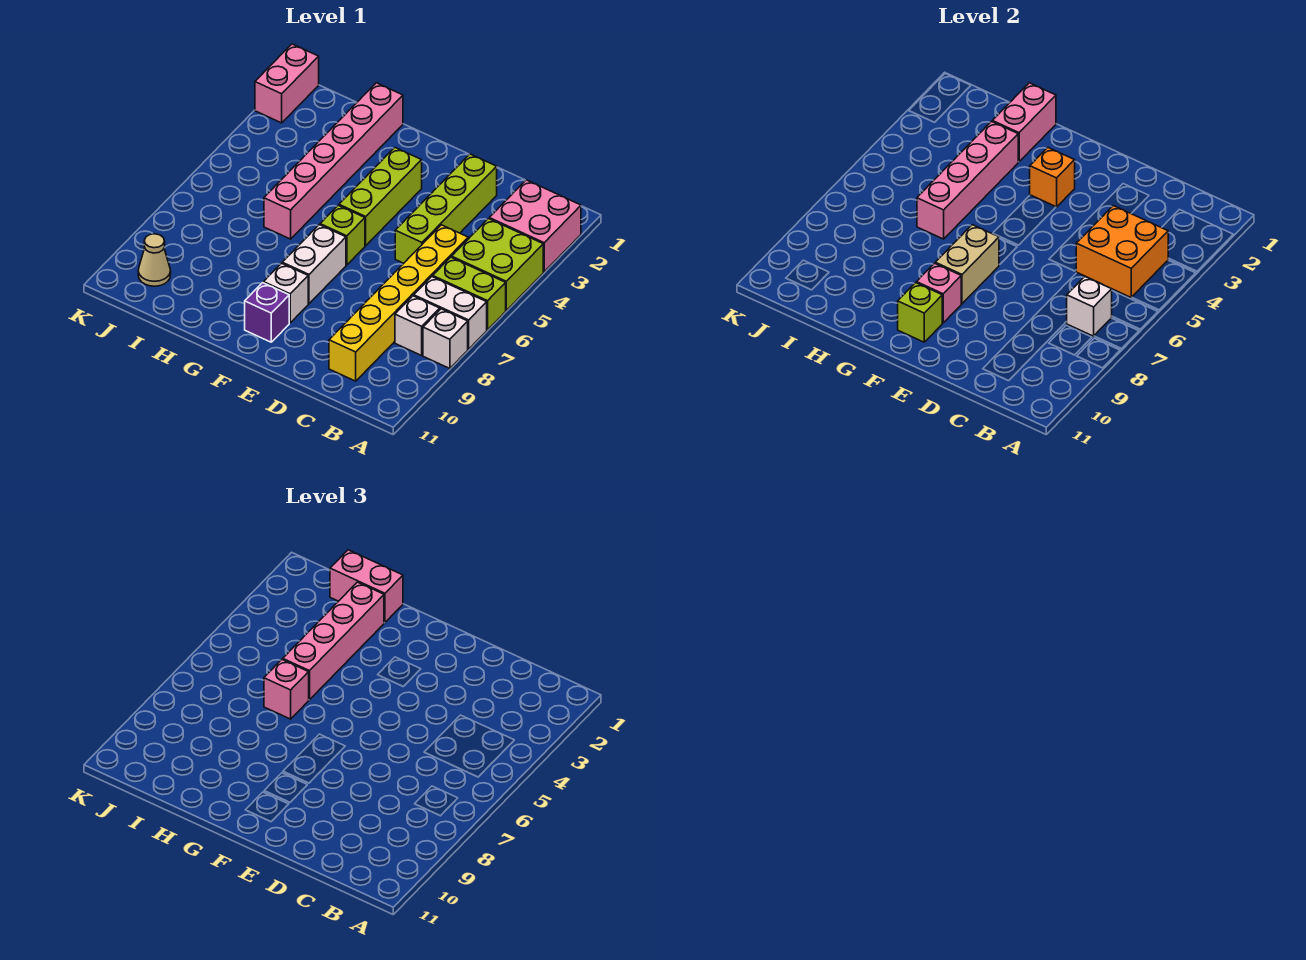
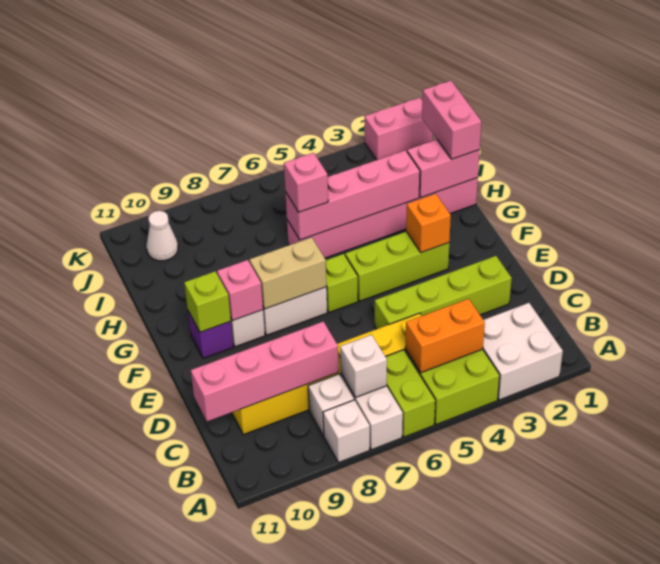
pink 2x2 brick [489,180,581,272] -> white 2x2 brick [483,303,563,400]
orange 2x2 brick [1076,206,1168,297] -> orange 1x2 brick [405,299,485,373]
pink 1x4 brick [283,582,384,700] -> pink 1x4 brick moved to [191,322,339,422]
tan 1x1 cone [138,234,171,286] -> white 1x1 cone [146,211,178,261]

